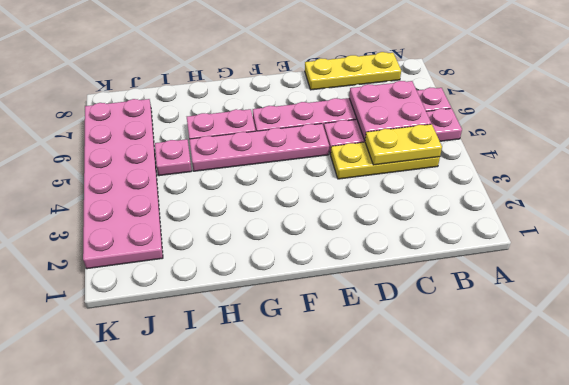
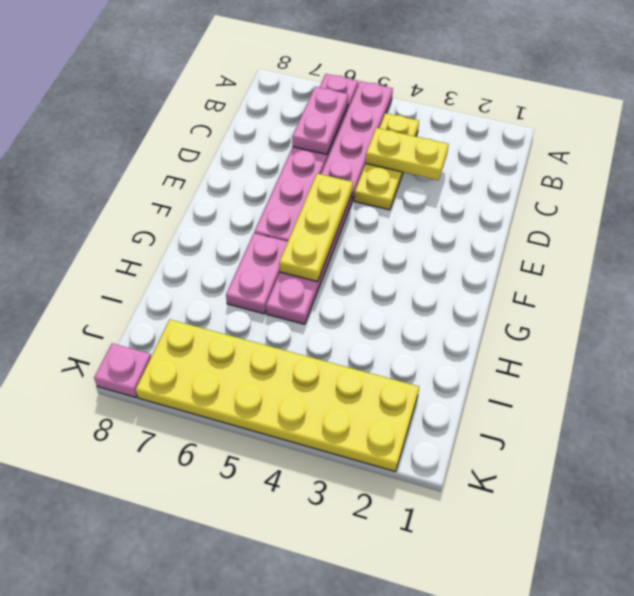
yellow 1x2 plate [365,124,442,165] -> yellow 1x2 plate turned to [366,128,449,180]
pink 2x2 plate [349,81,431,140] -> pink 1x2 plate [292,87,348,154]
yellow 1x3 plate [305,52,401,90] -> yellow 1x3 plate moved to [279,174,353,282]
pink 1x1 plate [155,139,192,176] -> pink 1x1 plate moved to [94,343,151,397]
pink 2x6 plate [83,99,163,269] -> yellow 2x6 plate [136,319,419,472]

